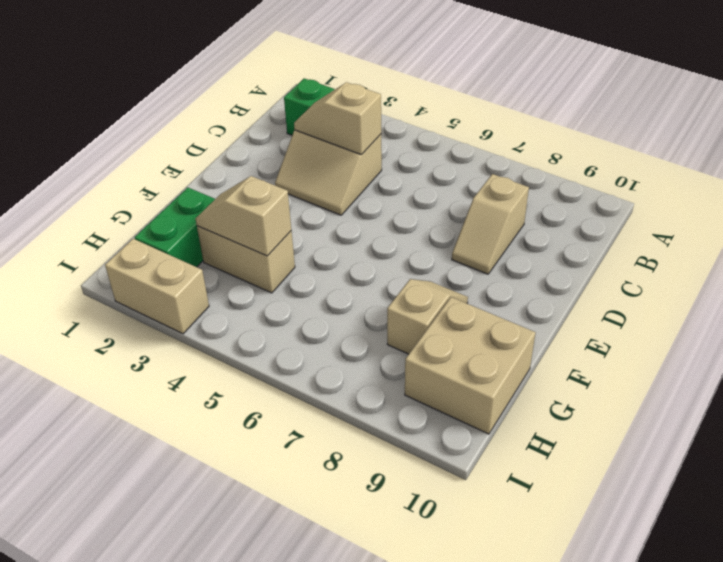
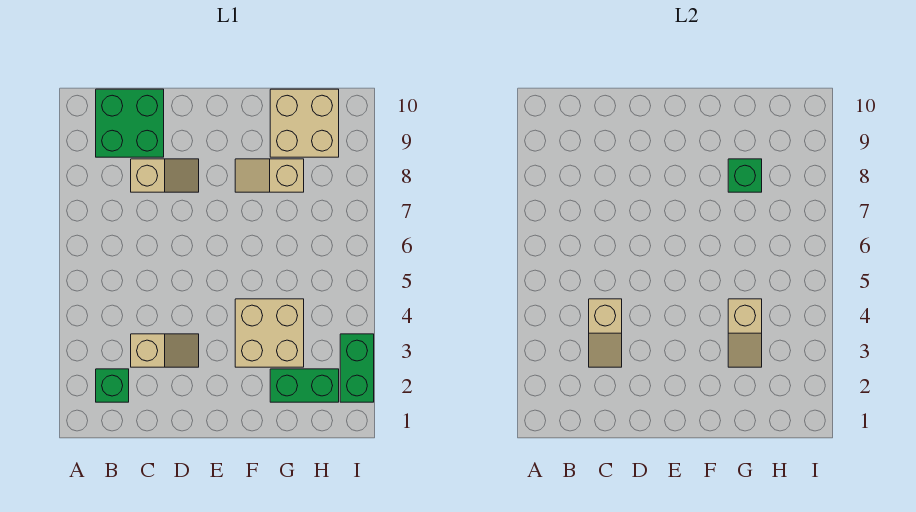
none -> green 2x2 brick [96,89,164,157]
tan 2x2 slope [275,130,382,215] -> tan 1x2 slope [131,334,199,367]
tan 1x2 brick [197,226,295,293] -> tan 2x2 brick [235,299,304,367]
none -> green 1x1 brick [728,159,762,192]
tan 1x2 brick [105,239,209,334] -> green 1x2 brick [340,334,374,402]

